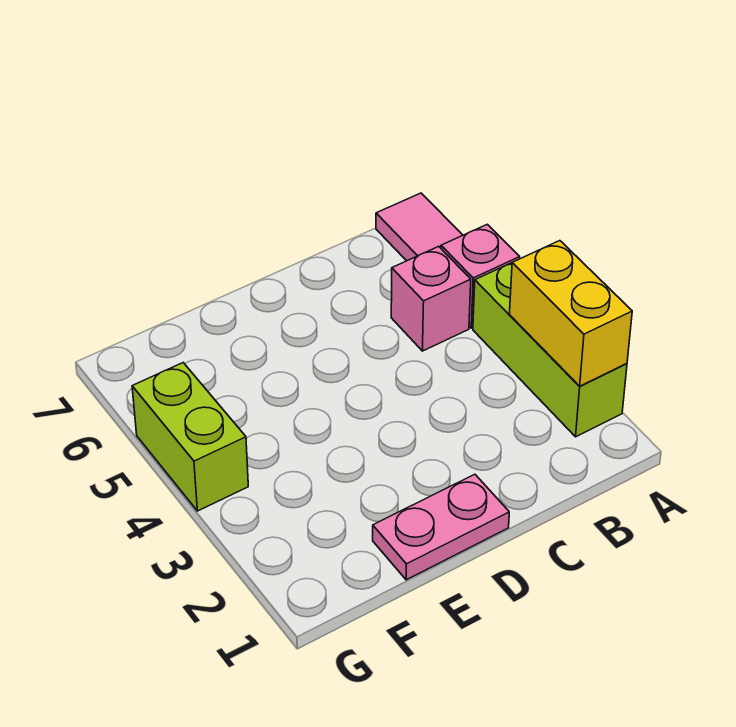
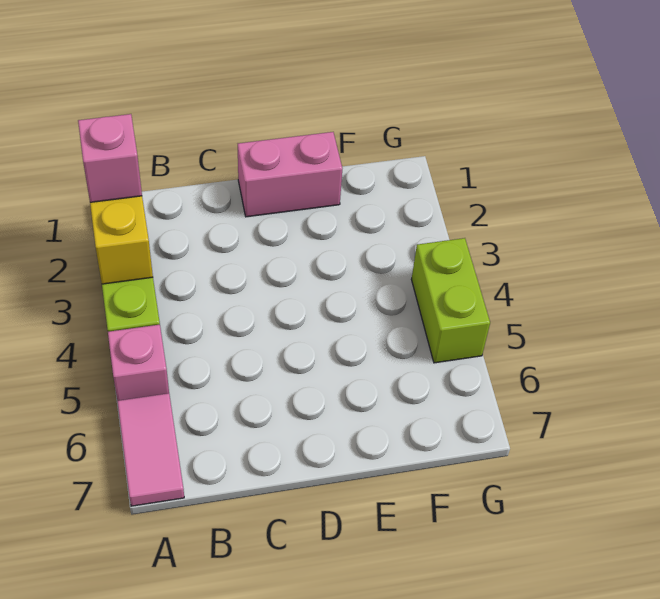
pink 1x1 brick [391,246,471,351] -> pink 1x1 brick moved to [78,114,142,202]
pink 1x2 plate [373,474,509,580] -> pink 1x2 brick [238,132,342,217]

